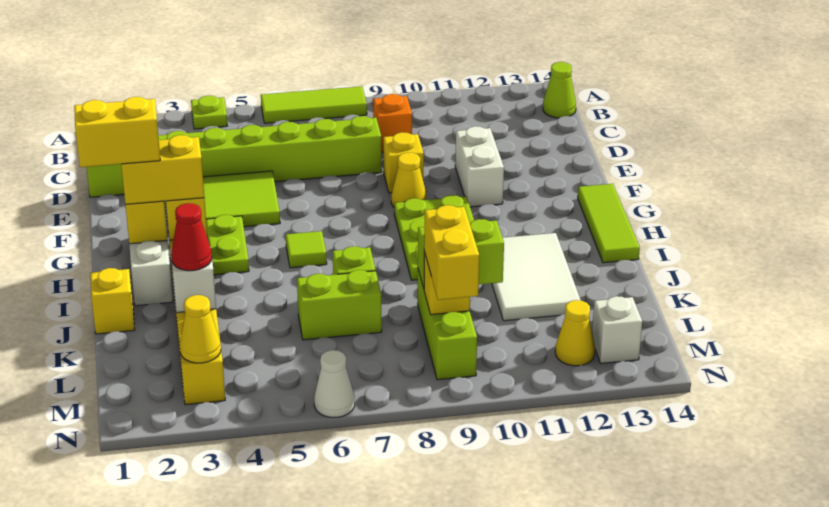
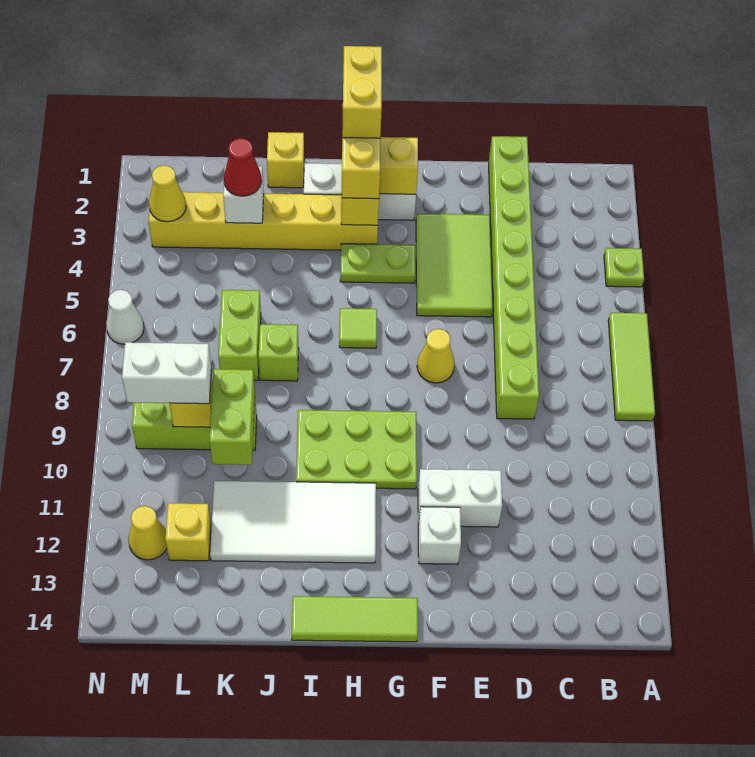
lime 1x1 cone [543,62,576,118] -> none
orange 1x1 brick [373,94,412,152] -> none
yellow 1x1 brick [383,132,424,193] -> yellow 1x1 brick moved to [165,503,211,561]
yellow 1x1 cone [391,152,426,207] -> yellow 1x1 cone moved to [417,329,455,383]
white 2x3 tile [492,233,581,321] -> white 2x4 tile [210,481,376,563]
yellow 1x2 brick [424,205,479,300] -> white 1x2 brick [122,342,211,404]
white 1x1 brick [592,296,642,364] -> white 1x1 brick moved to [418,507,461,564]

